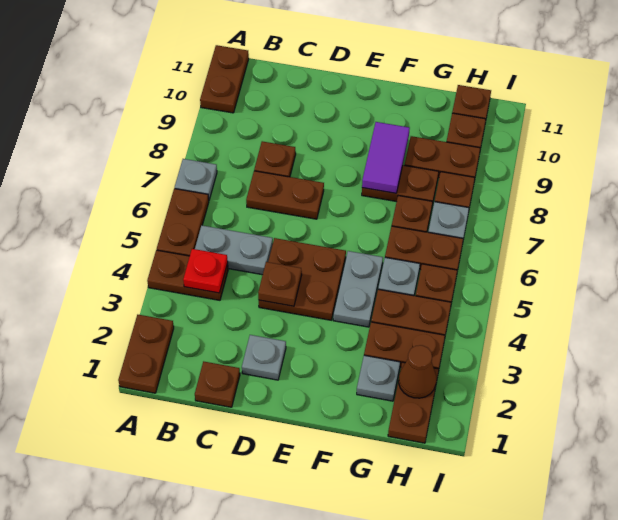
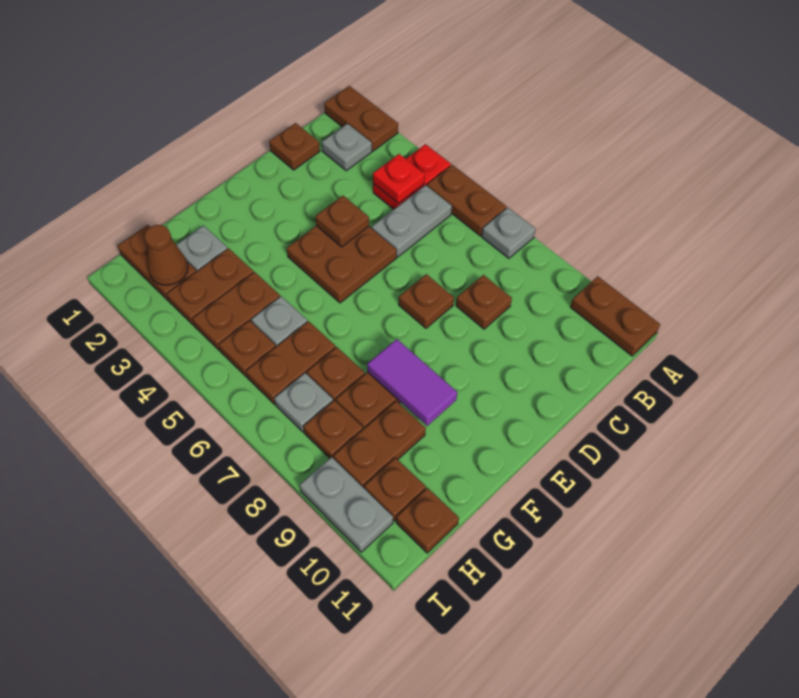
brown 1x2 plate [147,250,228,300] -> red 1x2 plate [373,144,451,209]
brown 1x2 plate [246,171,324,219] -> brown 1x1 plate [399,274,454,328]
grey 1x1 plate [242,335,286,380] -> grey 1x1 plate moved to [322,124,372,171]
grey 1x2 plate [333,251,383,327] -> grey 1x2 plate moved to [300,457,393,552]

